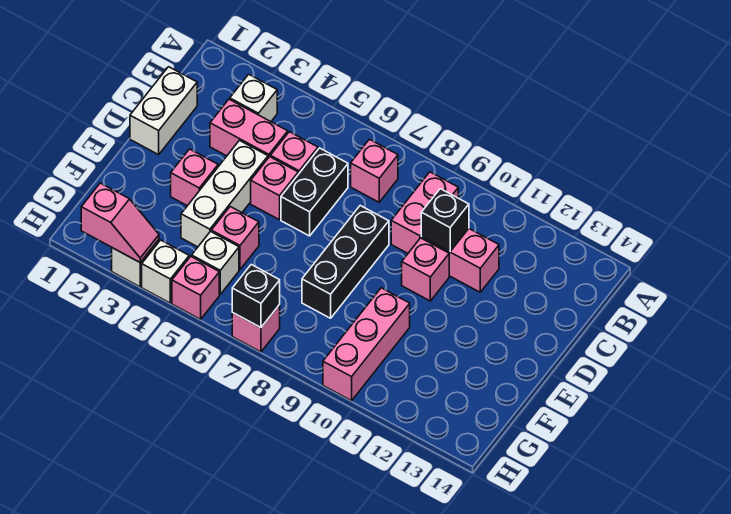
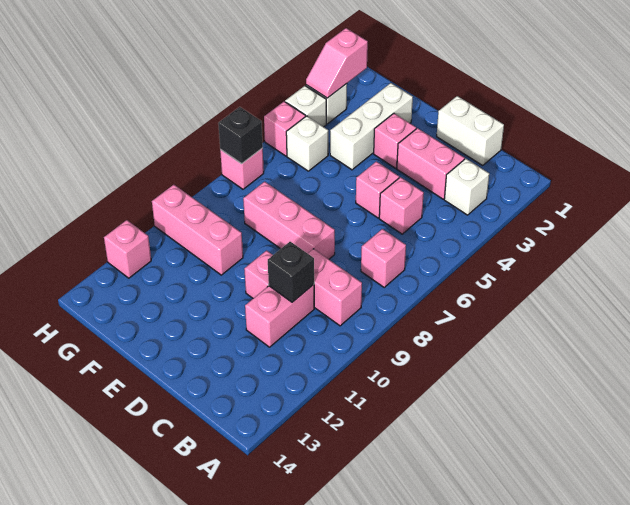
pink 1x2 brick [210,99,288,158] -> pink 1x2 brick turned to [397,128,465,199]
black 1x2 brick [281,148,348,236] -> none
white 1x3 brick [181,140,268,247] -> white 1x3 brick turned to [330,83,413,170]
black 1x3 brick [302,206,389,318] -> pink 1x3 brick [243,182,335,259]
pink 1x1 brick [211,207,259,269] -> pink 1x1 brick moved to [104,220,151,278]

